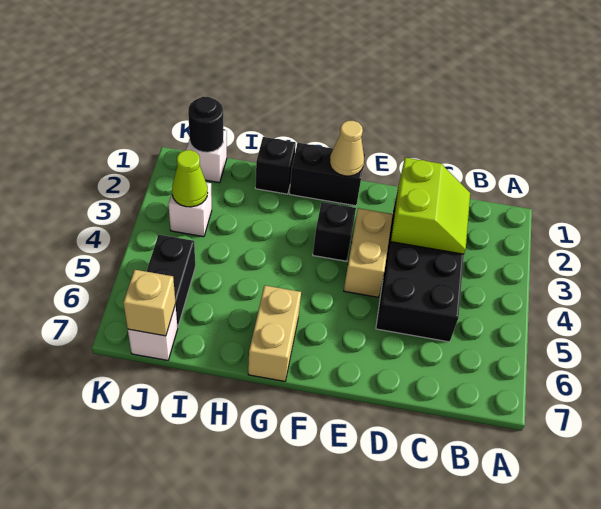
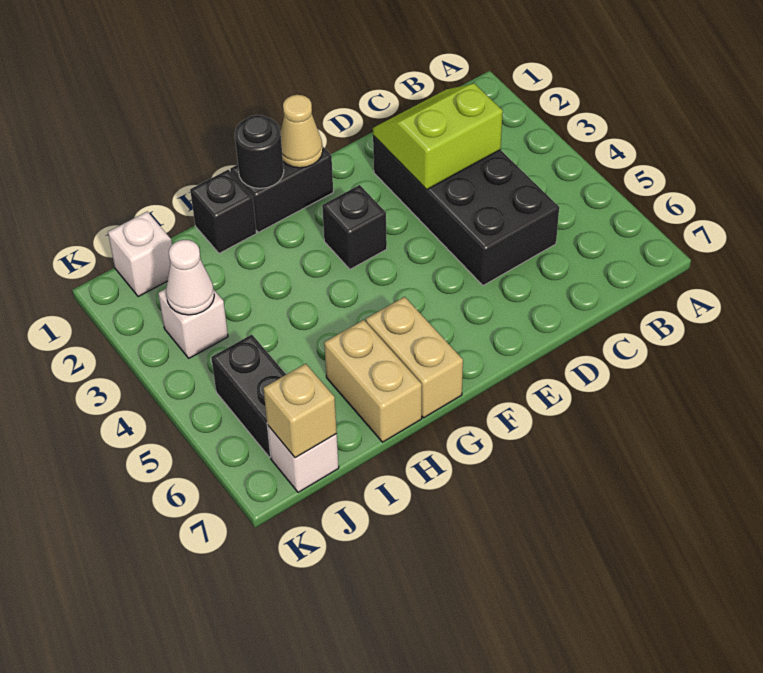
lime 2x2 slope [391,158,470,254] -> lime 2x2 slope turned to [373,84,503,190]
tan 1x2 brick [344,208,393,297] -> tan 1x2 brick moved to [324,320,422,442]
black 1x1 round brick [188,97,223,152] -> black 1x1 round brick moved to [235,115,284,188]
lime 1x1 cone [172,150,208,207] -> white 1x1 cone [166,240,214,315]

